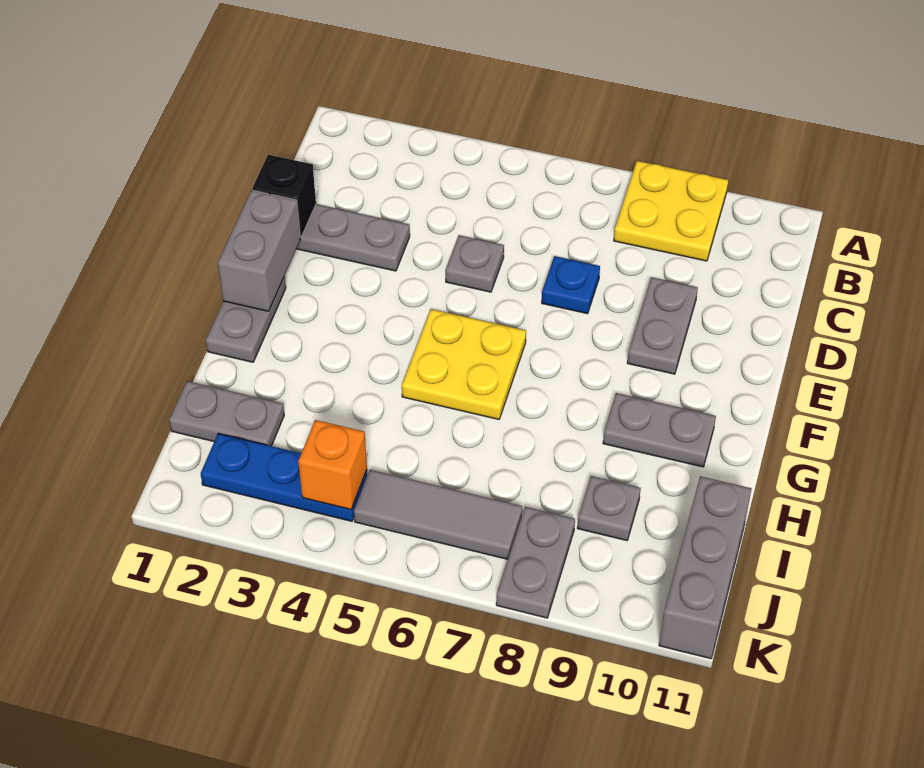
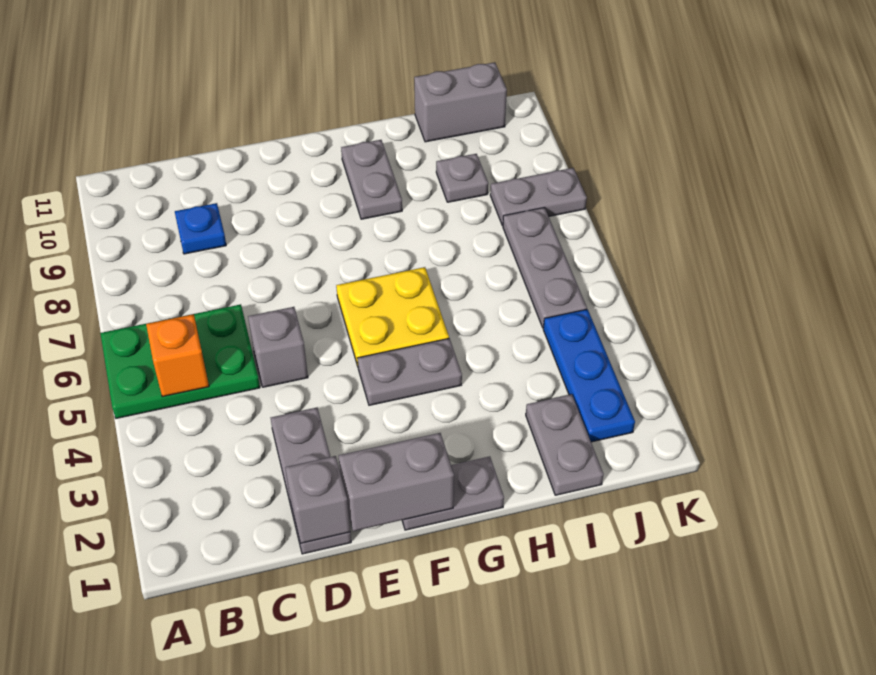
none -> green 2x3 plate [100,304,260,418]
yellow 2x2 plate [614,161,728,261] -> none
black 1x1 brick [252,155,316,237] -> grey 1x1 brick [285,456,350,543]
grey 1x1 plate [446,235,504,292] -> grey 1x1 brick [248,307,308,387]
blue 1x1 plate [542,256,600,314] -> blue 1x1 plate moved to [175,203,226,254]
grey 1x2 plate [627,277,698,374] -> grey 1x2 plate moved to [358,339,462,405]
grey 1x3 brick [659,476,751,659] -> grey 1x2 brick [414,62,507,142]
orange 1x1 brick [298,420,367,510] -> orange 1x1 brick moved to [146,314,209,397]
grey 1x3 tile [354,470,522,559] -> grey 1x3 plate [503,208,587,327]

